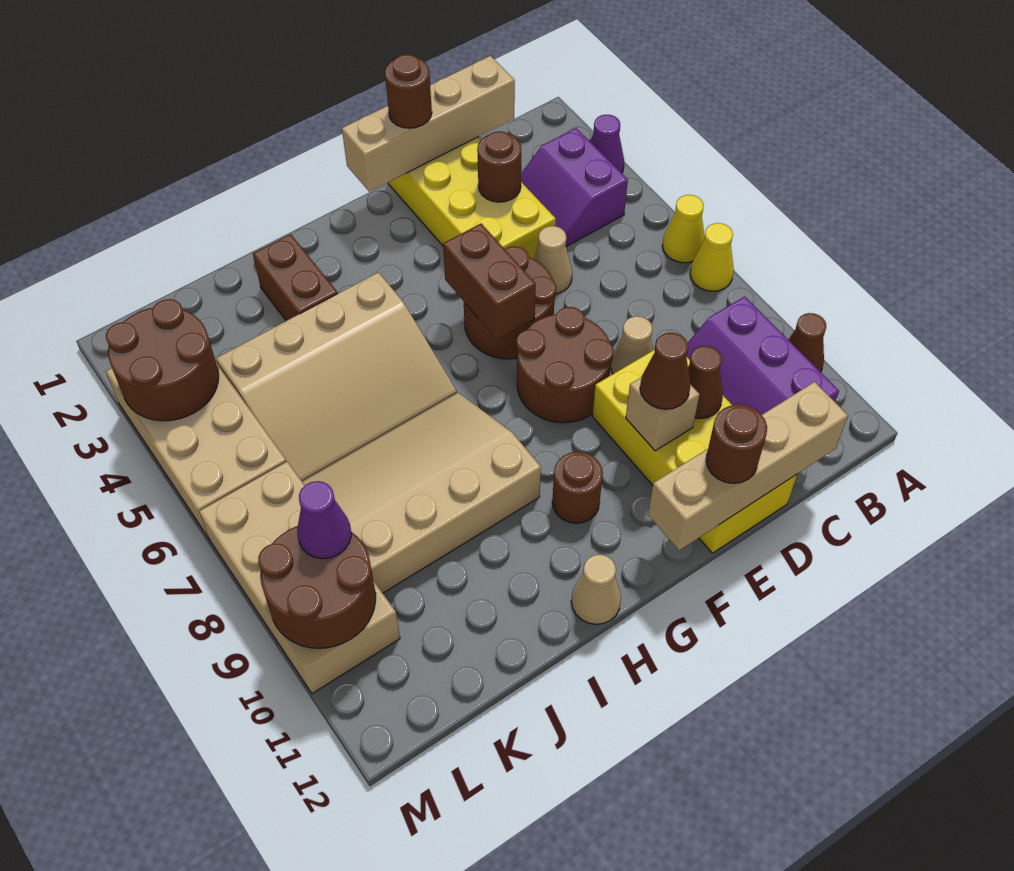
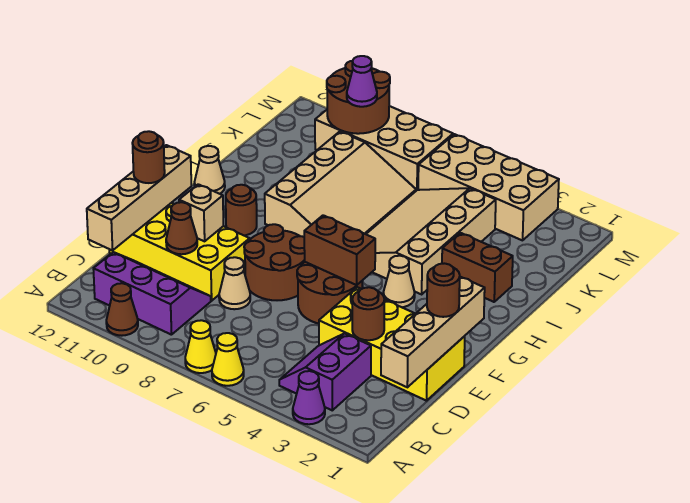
purple 2x2 slope [521,128,628,247] -> purple 2x2 slope turned to [279,333,371,410]
tan 1x1 cone [534,226,572,294] -> tan 1x1 cone moved to [383,256,415,307]
brown 1x1 cone [640,333,691,409] -> none
brown 2x2 round brick [106,299,219,421] -> none

